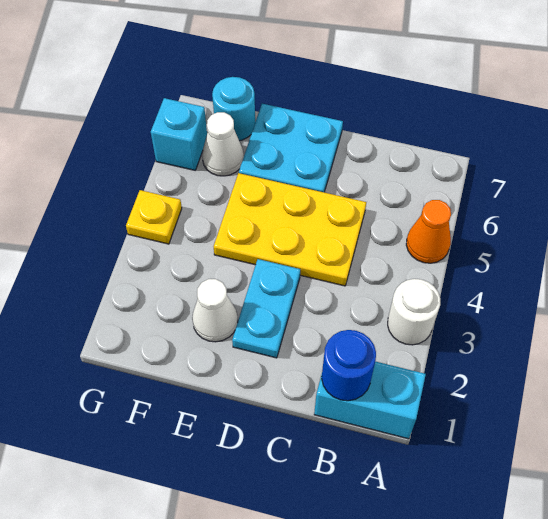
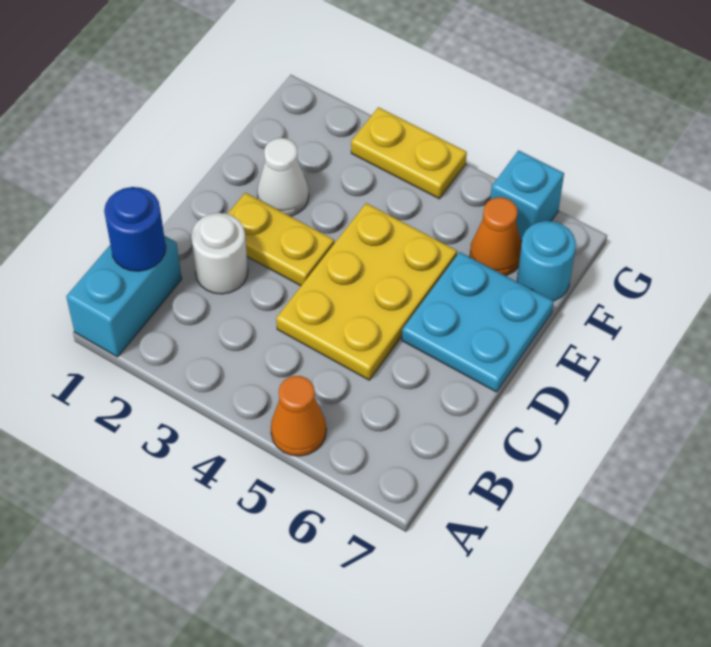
white 1x1 round brick [388,279,440,345] -> white 1x1 round brick moved to [191,213,248,294]
cyan 1x2 plate [232,259,300,358] -> yellow 1x2 plate [228,193,334,286]
white 1x1 cone [202,112,244,176] -> orange 1x1 cone [470,197,522,276]
yellow 1x1 plate [126,190,182,244] -> yellow 1x2 plate [351,107,467,199]

